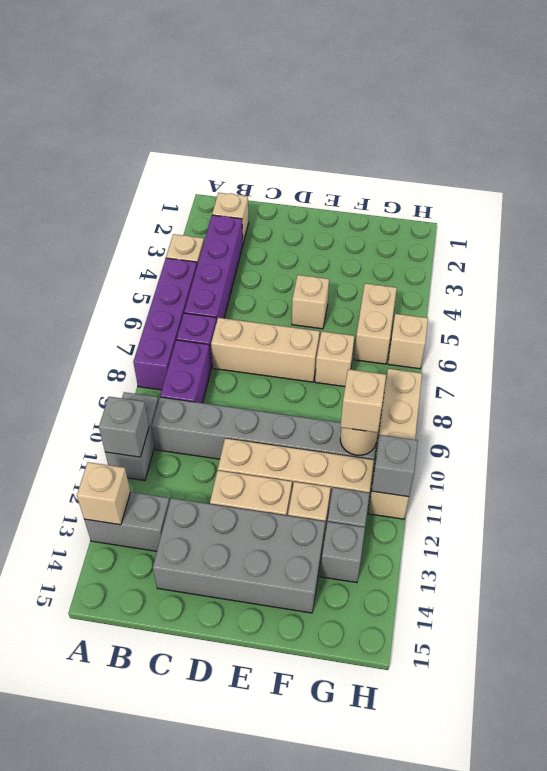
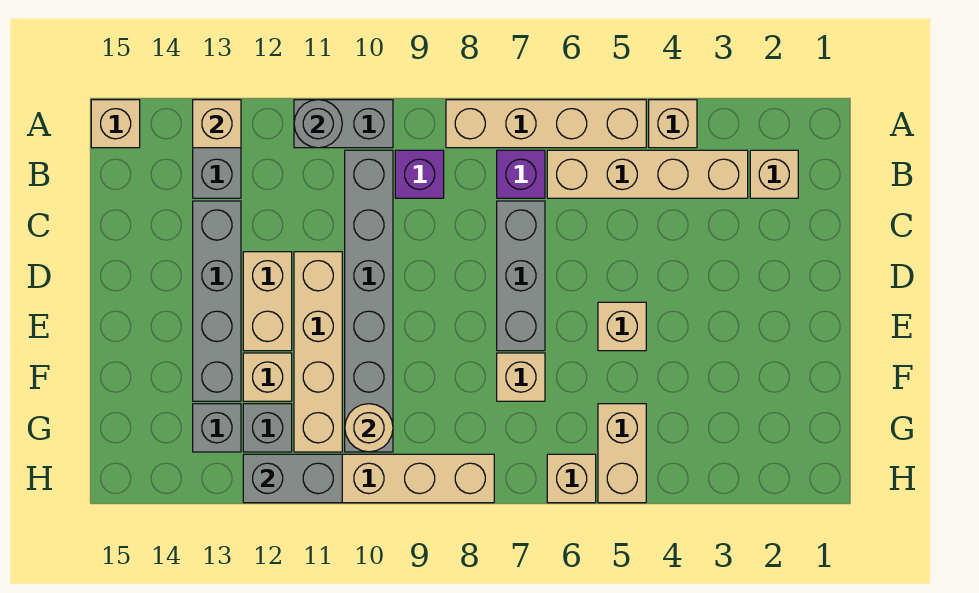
purple 1x4 brick [133,258,197,390] -> tan 1x4 brick [446,100,646,148]
grey 1x1 brick [99,397,149,457] -> grey 1x1 round brick [294,100,342,148]
purple 1x4 brick [184,215,243,322] -> tan 1x4 brick [547,150,748,198]
purple 1x2 brick [160,340,211,403] -> purple 1x1 brick [395,150,444,198]
tan 1x3 brick [211,318,320,382] -> grey 1x3 brick [497,201,545,351]
grey 2x4 brick [153,498,325,613] -> grey 1x4 brick [193,201,241,401]
tan 1x2 brick [354,283,397,364] -> tan 1x2 brick turned to [598,404,646,503]
tan 1x1 brick [340,369,386,433] -> tan 1x1 brick moved to [91,100,140,148]
grey 1x1 brick [372,435,418,497] -> grey 1x2 brick [243,454,342,503]

